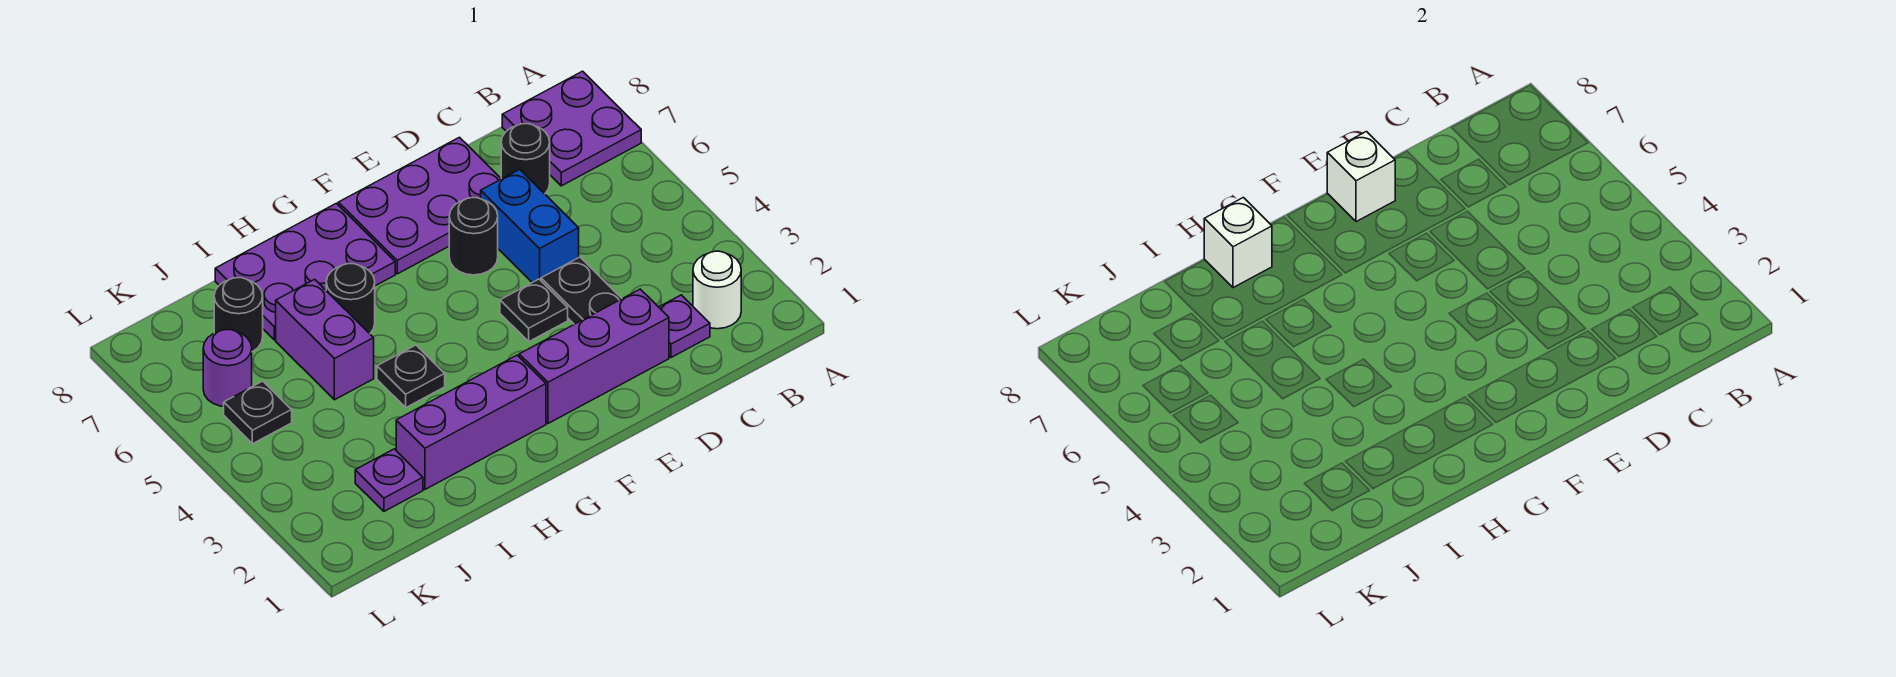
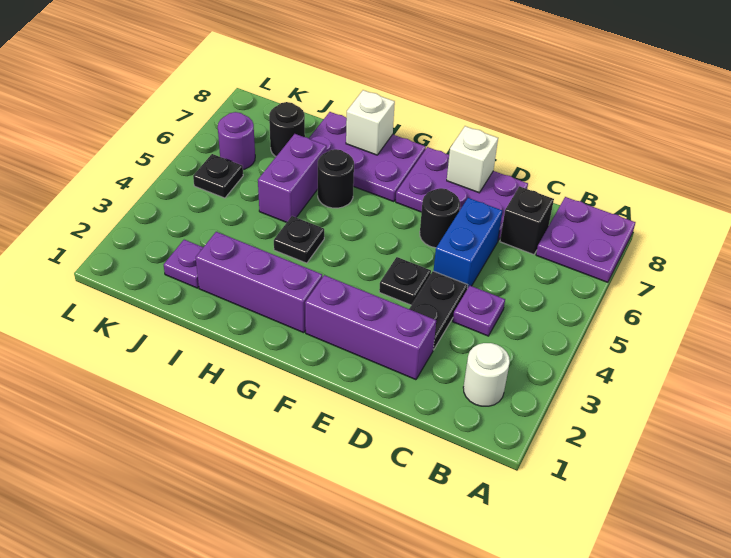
purple 1x1 plate [659,295,710,358] -> purple 1x1 plate moved to [453,286,505,336]
black 1x1 round brick [501,124,550,194] -> black 1x1 brick [500,186,554,254]

